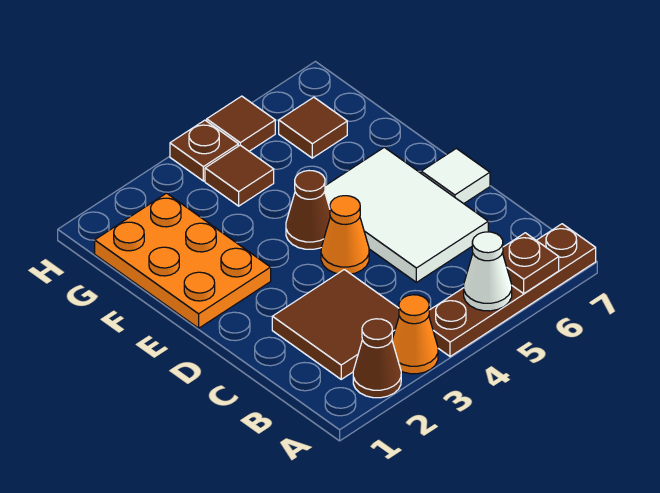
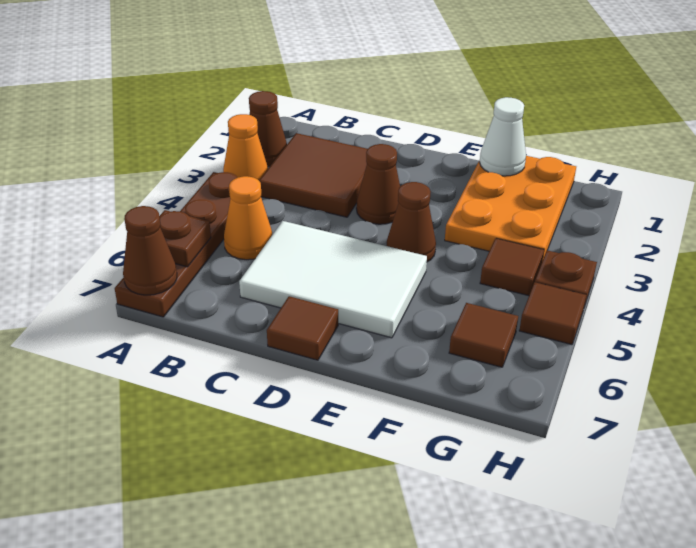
white 1x1 cone [464,232,512,311] -> white 1x1 cone moved to [479,97,526,176]
none -> brown 1x1 cone [123,206,177,295]
none -> brown 1x1 cone [356,144,400,224]
orange 1x1 cone [321,196,369,274] -> orange 1x1 cone moved to [224,176,273,260]
white 1x1 tile [421,148,490,204] -> brown 1x1 tile [267,296,338,360]
orange 2x3 plate [95,193,271,328] -> orange 2x3 plate turned to [445,156,576,261]

